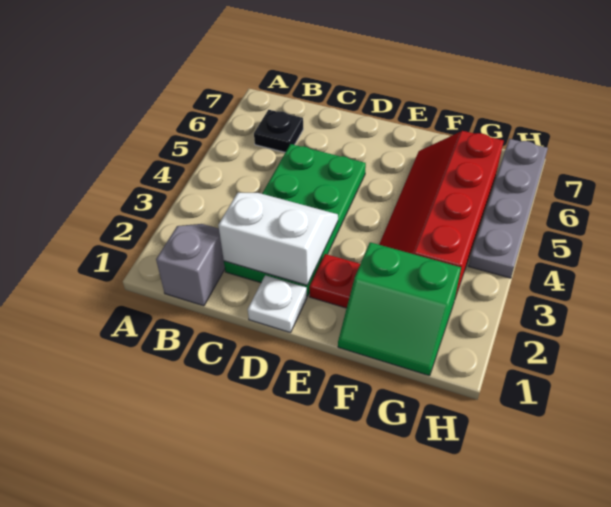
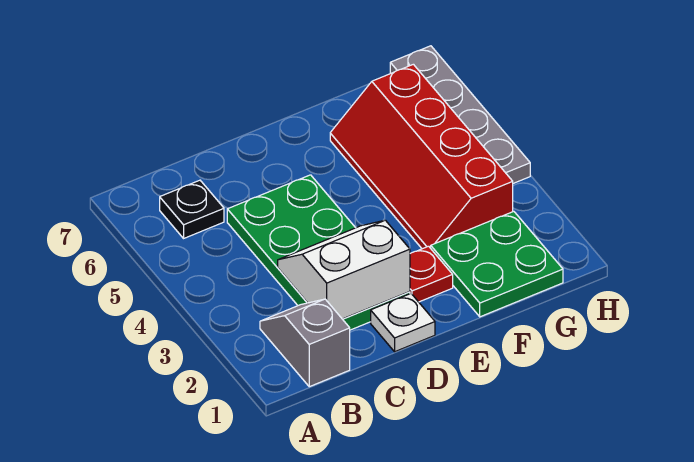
green 2x2 slope [338,242,461,376] -> green 2x2 plate [431,211,563,317]

